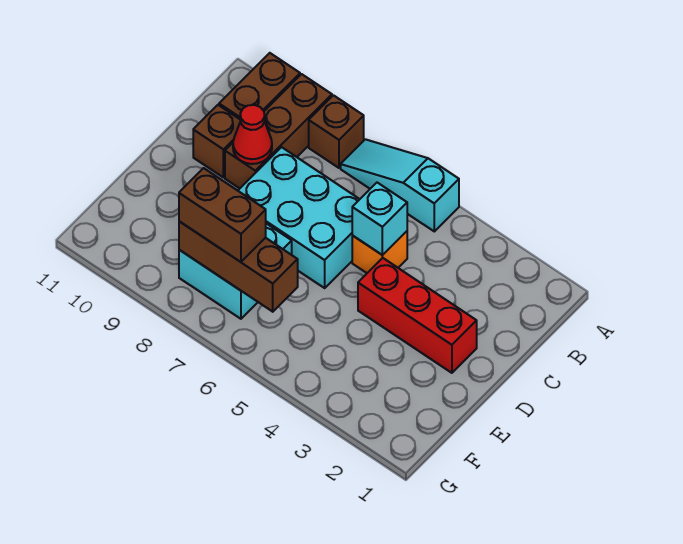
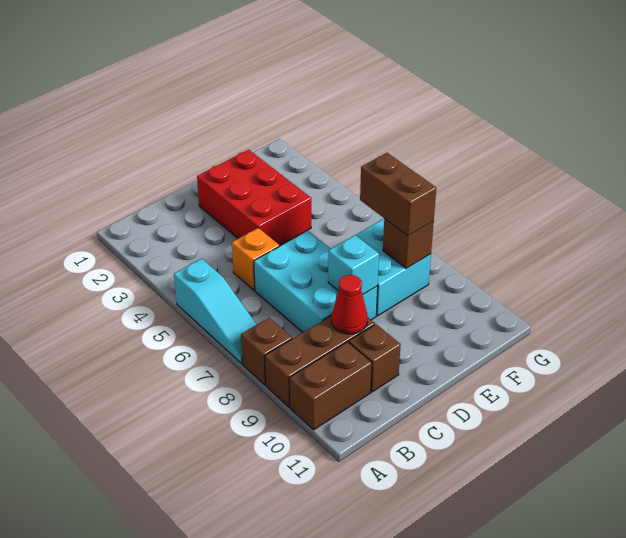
cyan 1x1 brick [352,183,407,255] -> cyan 1x1 brick moved to [328,235,379,295]
red 1x3 brick [358,258,477,373] -> red 2x3 brick [197,150,311,246]
brown 1x3 brick [179,221,298,312] -> brown 1x1 brick [383,219,434,268]

